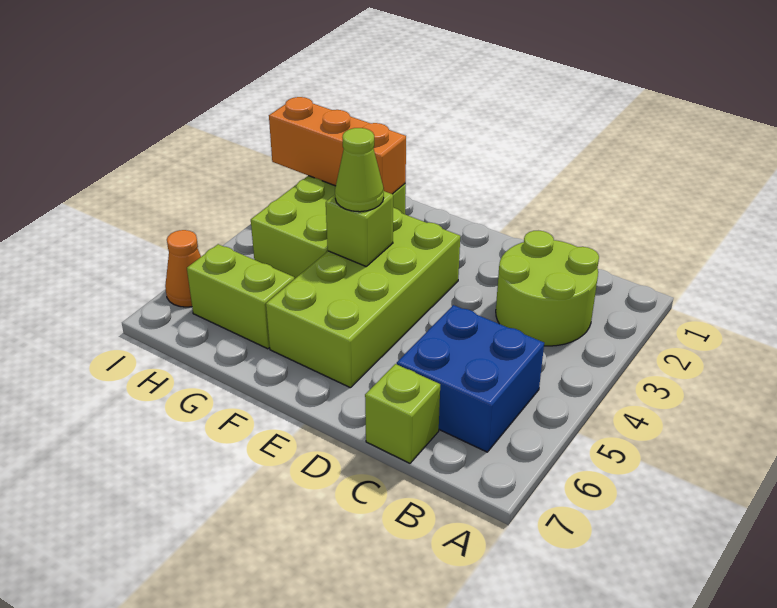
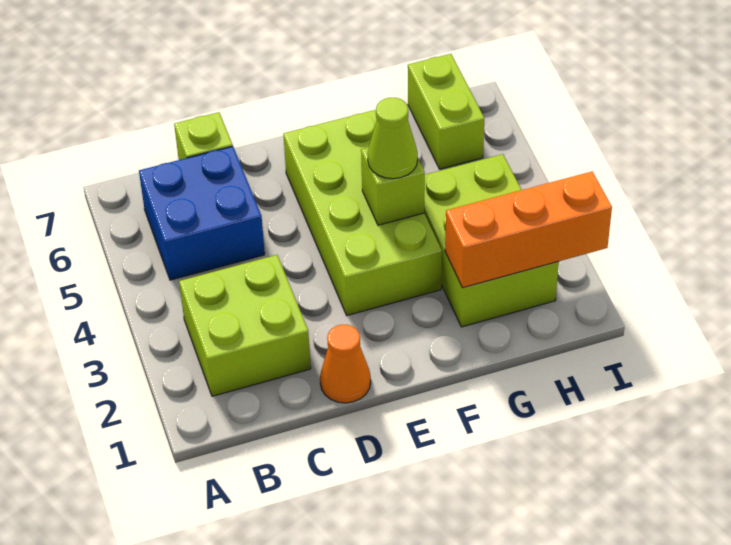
lime 2x2 round brick [496,231,599,346] -> lime 2x2 brick [179,255,311,396]
lime 1x2 brick [187,244,294,349] -> lime 1x2 brick turned to [408,54,484,169]
orange 1x1 cone [165,230,201,307] -> orange 1x1 cone moved to [320,325,371,403]

